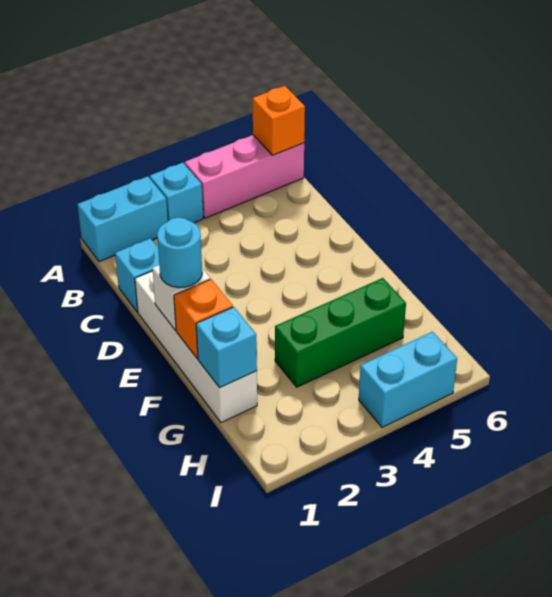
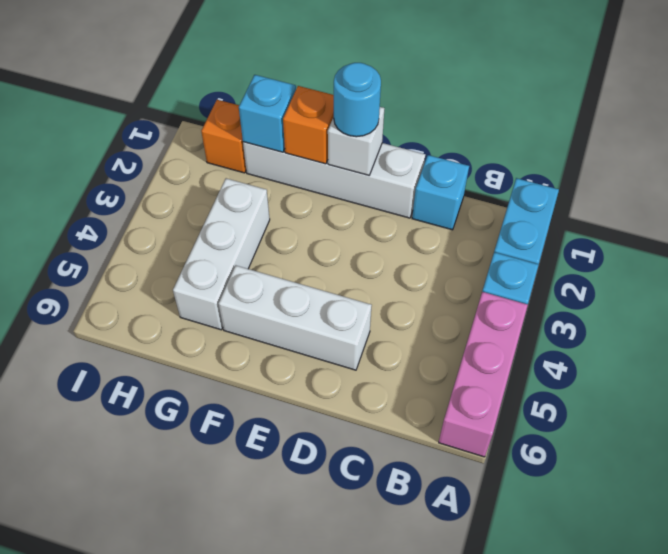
orange 1x1 brick [253,86,305,155] -> orange 1x1 brick moved to [201,100,246,173]
none -> white 1x3 brick [218,265,372,370]
green 1x3 brick [275,278,406,387] -> white 1x3 brick [173,178,270,330]
cyan 1x2 brick [359,332,457,428] -> none

